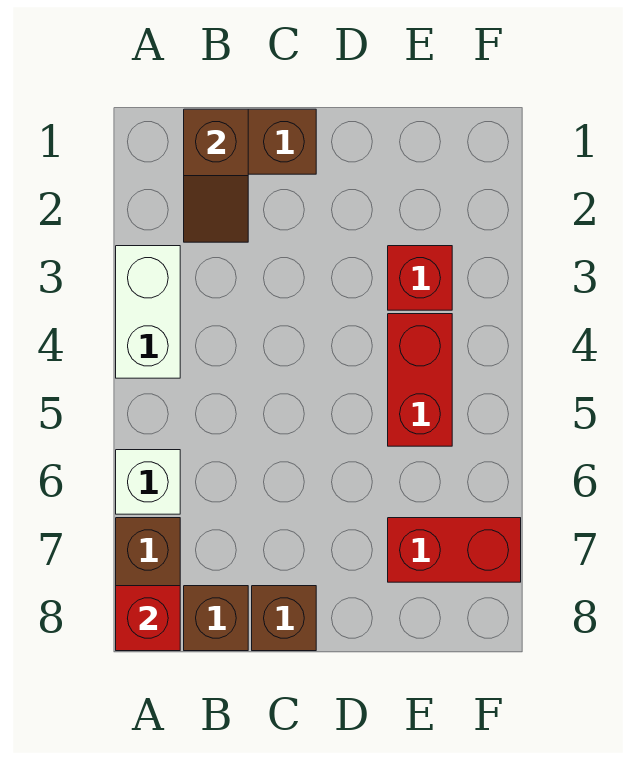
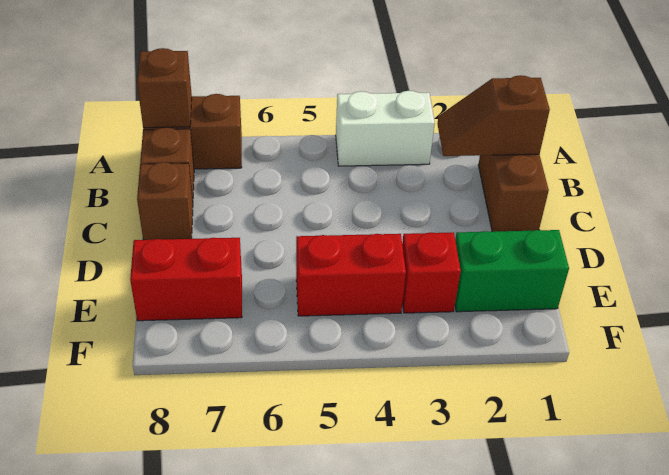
white 1x1 brick [116,450,180,514] -> none
red 1x1 brick [116,586,180,651] -> brown 1x1 brick [137,48,192,128]
none -> green 1x2 brick [455,230,569,312]
red 1x2 brick [388,518,521,582] -> red 1x2 brick turned to [130,238,242,321]

